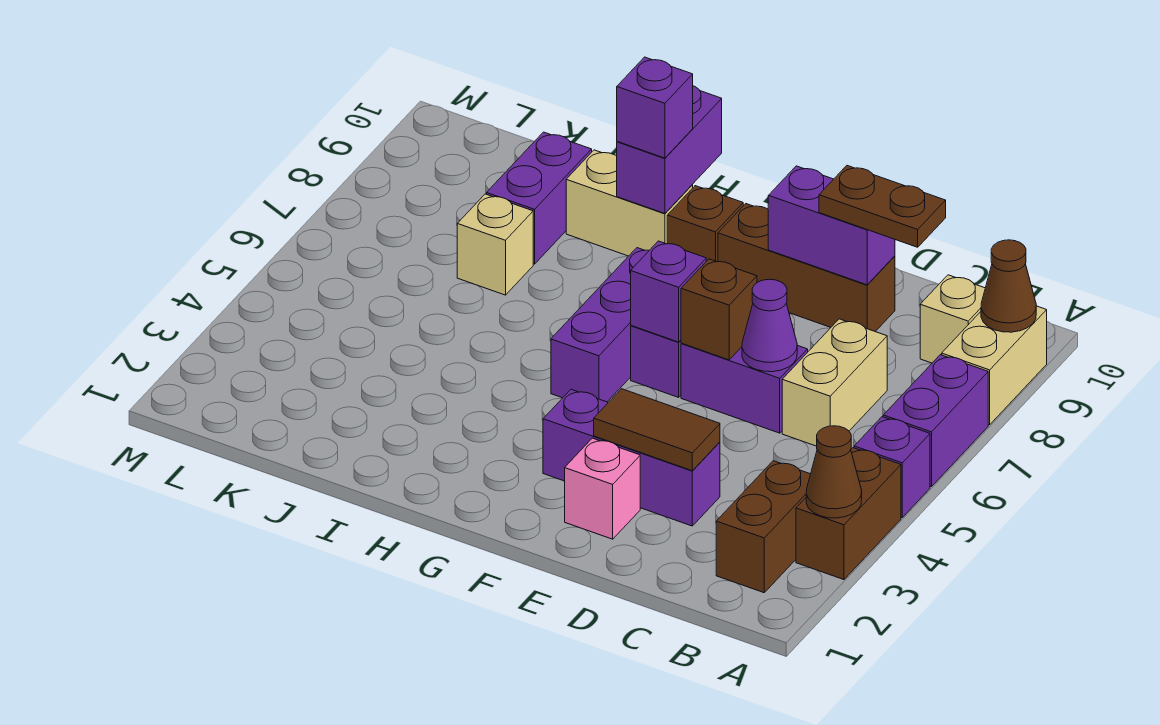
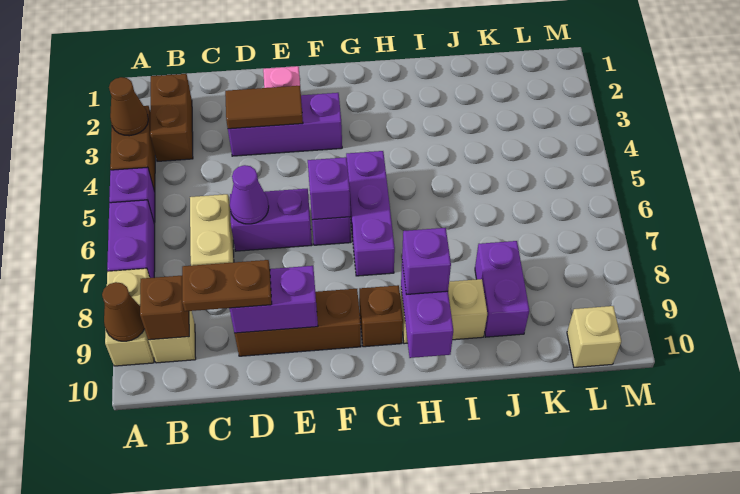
brown 1x1 brick [681,259,757,360] -> brown 1x1 brick moved to [140,276,189,340]
tan 1x1 brick [457,194,533,295] -> tan 1x1 brick moved to [567,306,621,367]

